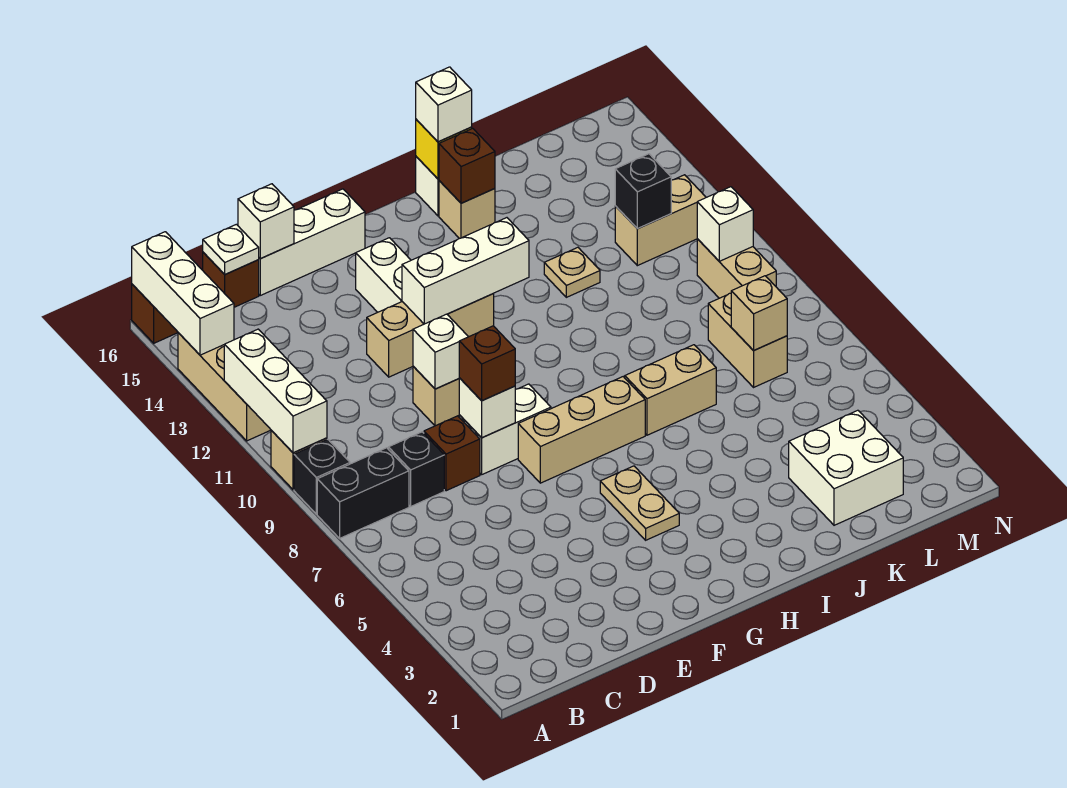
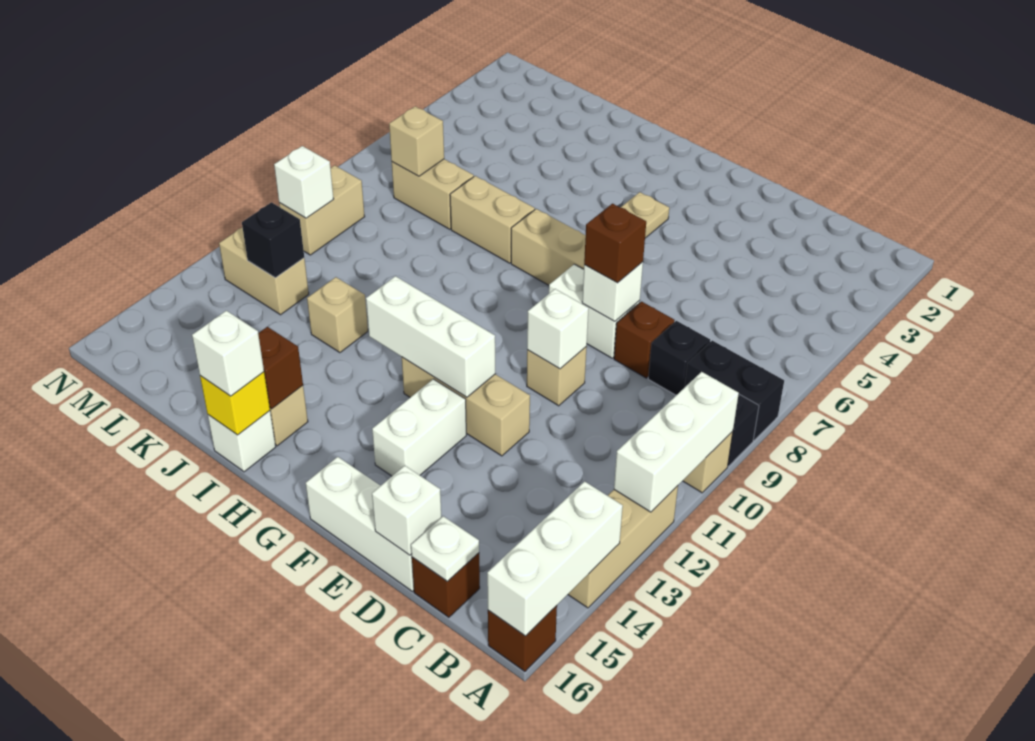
tan 1x1 plate [544,247,600,297] -> tan 1x1 brick [307,277,368,353]
white 2x2 brick [789,410,903,525] -> none
tan 1x2 brick [708,293,787,387] -> tan 1x2 brick turned to [392,159,474,229]

